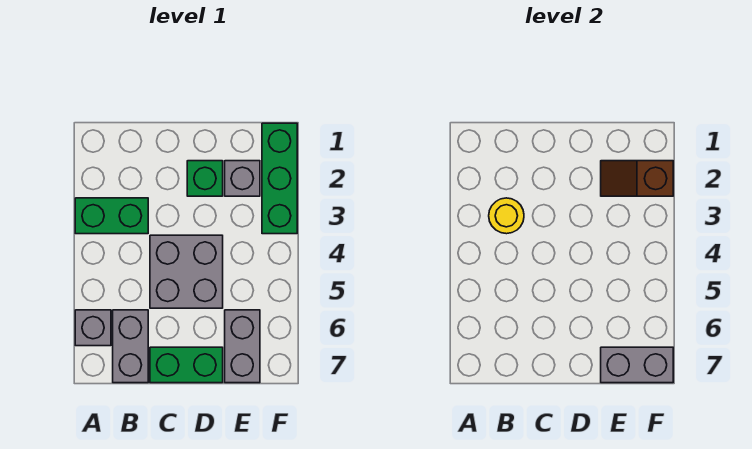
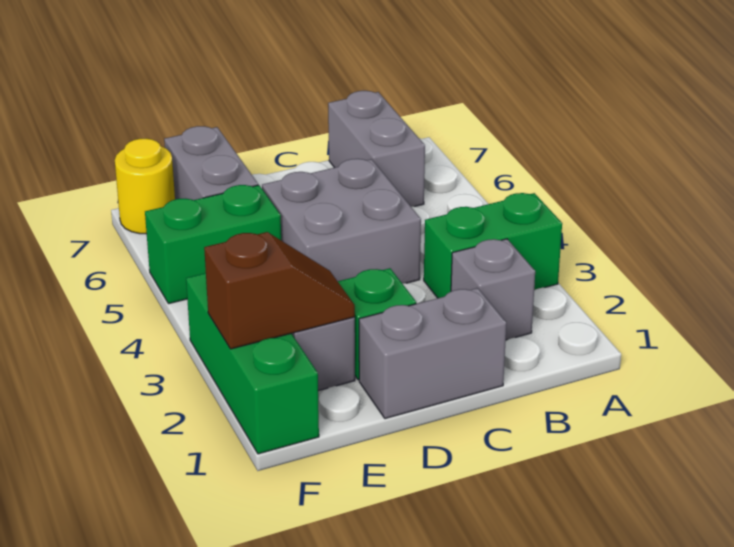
grey 1x1 brick [75,310,111,346] -> grey 1x1 brick moved to [451,239,535,340]
yellow 1x1 round brick [489,198,524,234] -> yellow 1x1 round brick moved to [115,139,175,234]
green 1x2 brick [150,347,223,383] -> green 1x2 brick moved to [145,185,281,304]
grey 1x2 brick [601,347,673,383] -> grey 1x2 brick moved to [359,288,506,419]

